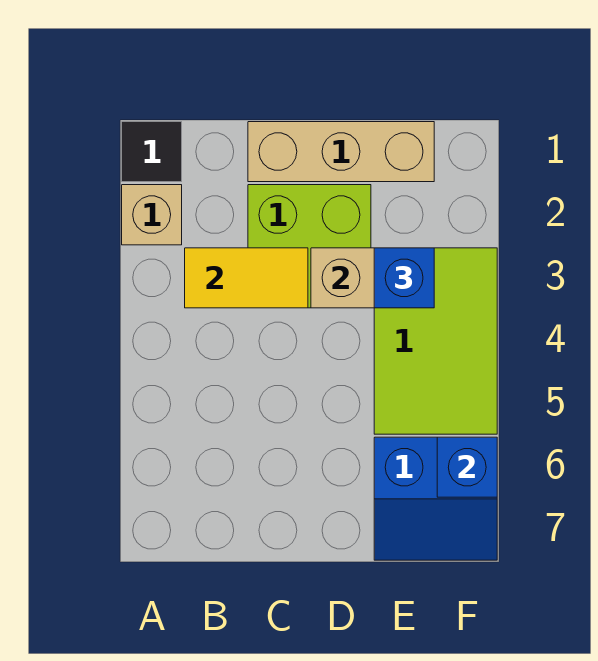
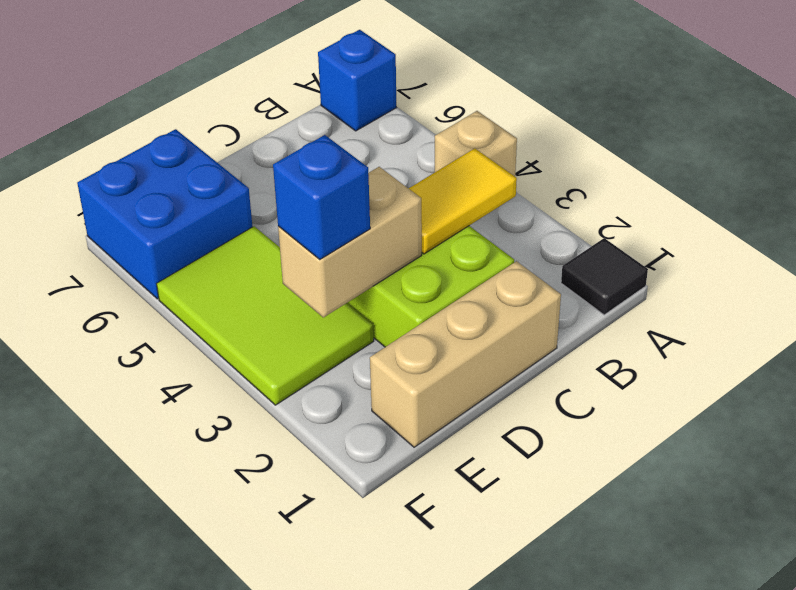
tan 1x1 brick [122,185,182,245] -> tan 1x1 brick moved to [435,111,517,176]
blue 2x2 slope [374,437,497,560] -> blue 2x2 brick [77,129,252,299]
blue 1x1 brick [437,437,497,497] -> blue 1x1 brick moved to [318,30,396,131]

